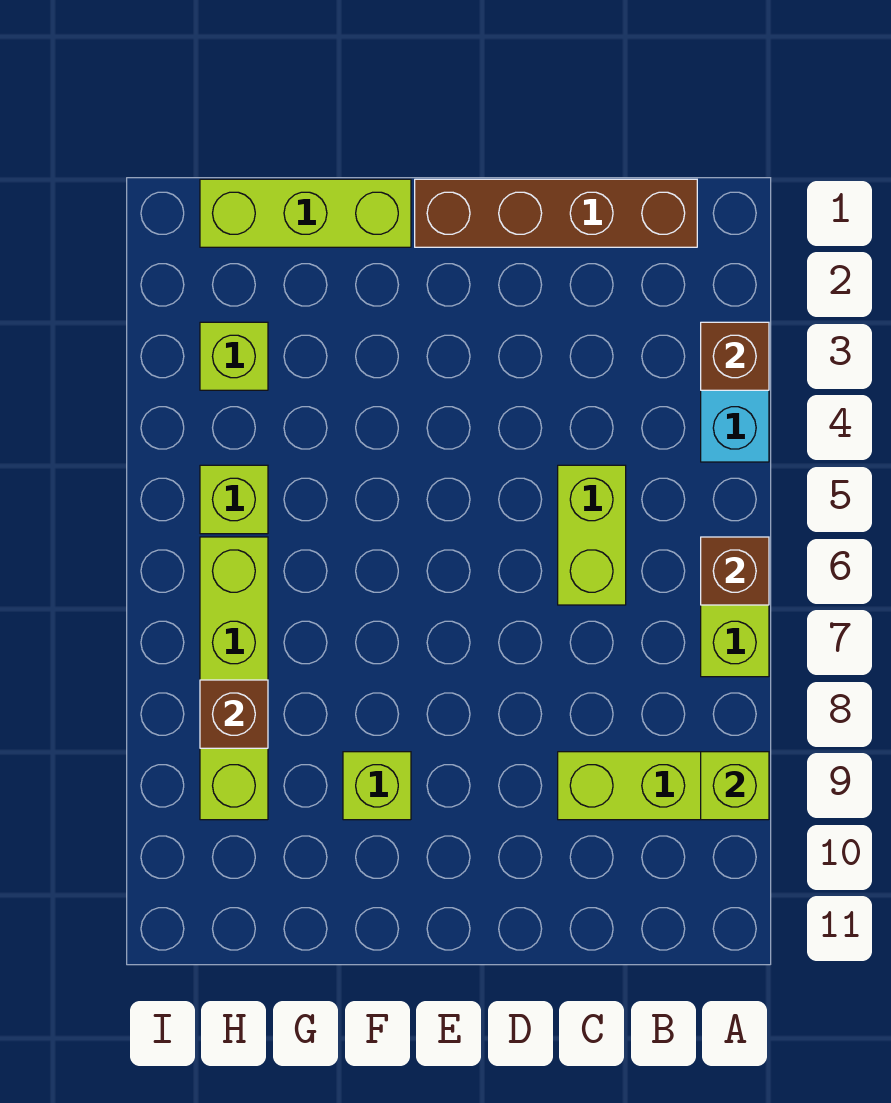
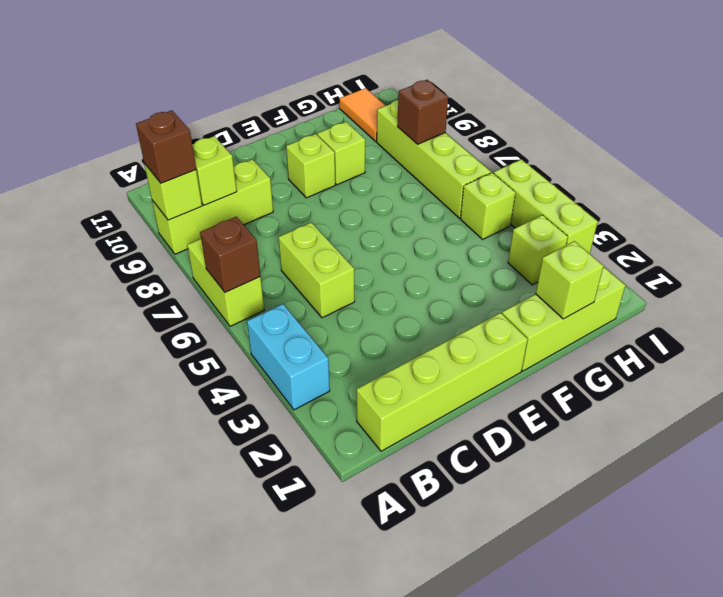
brown 1x1 brick [701,322,769,390] -> brown 1x1 brick moved to [136,110,196,183]
brown 1x4 brick [415,179,697,247] -> lime 1x4 brick [357,313,528,451]
none -> lime 1x1 brick [192,136,237,205]
none -> lime 1x1 brick [286,134,335,198]
none -> lime 1x1 brick [536,241,604,319]
none -> orange 1x2 tile [340,88,386,142]
none -> lime 1x3 brick [494,159,598,254]

